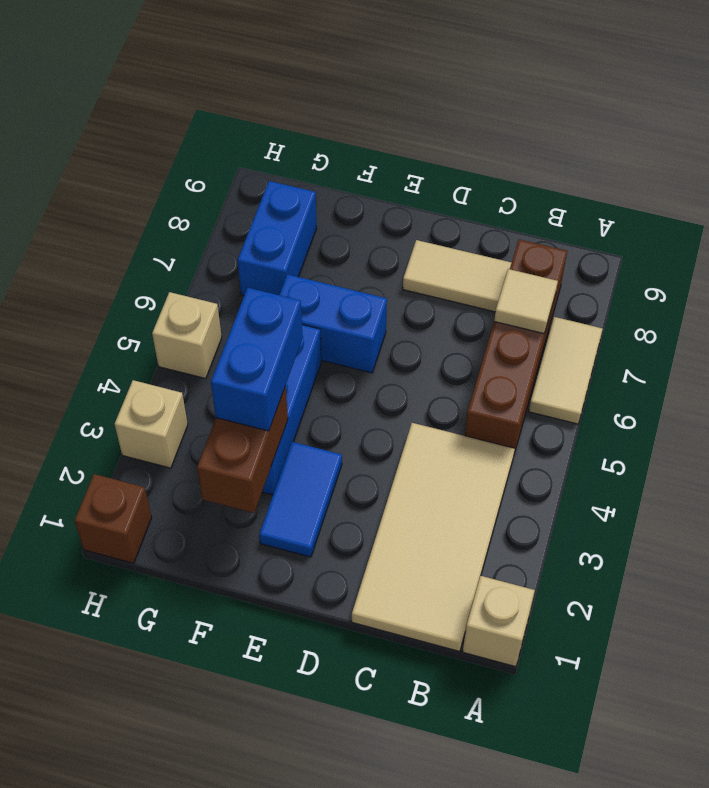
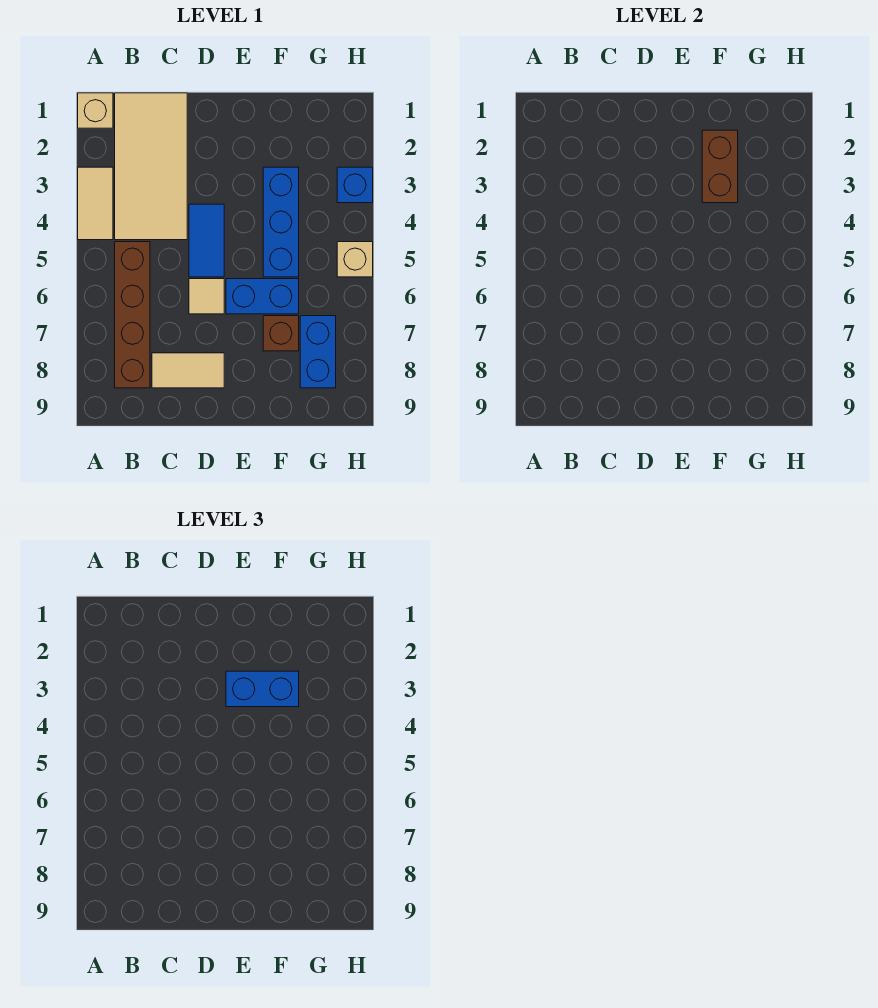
tan 1x2 tile [529,317,603,424] -> tan 1x2 tile moved to [78,167,113,240]
tan 1x1 tile [494,269,558,333] -> tan 1x1 tile moved to [189,279,224,314]
blue 1x2 tile [259,442,342,557] -> blue 1x2 tile moved to [189,204,224,277]
blue 1x2 brick [211,288,303,431] -> blue 1x2 brick turned to [226,671,299,707]
brown 1x1 brick [74,474,152,563] -> brown 1x1 brick moved to [263,316,299,351]
tan 1x1 brick [115,380,188,468] -> blue 1x1 brick [337,167,373,203]

